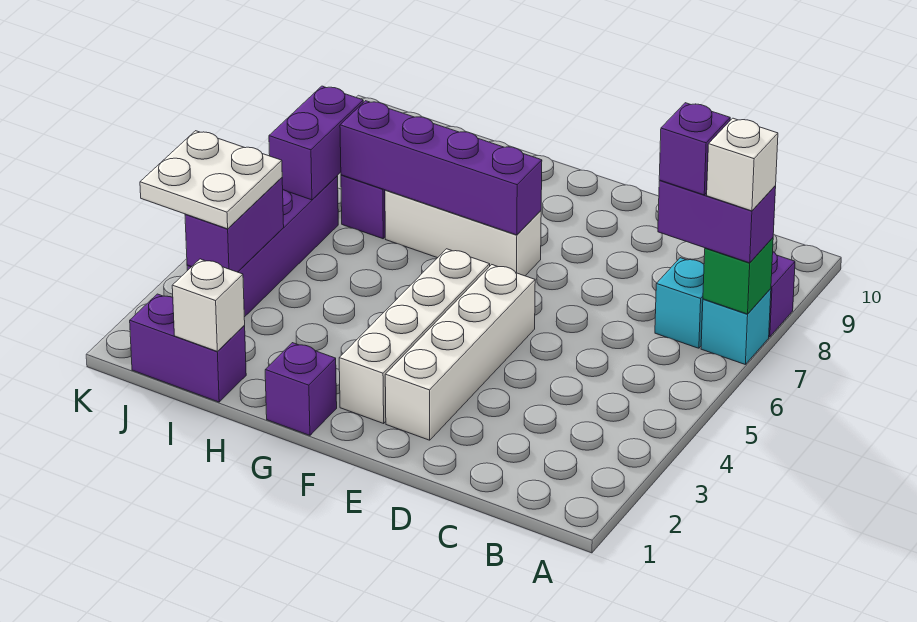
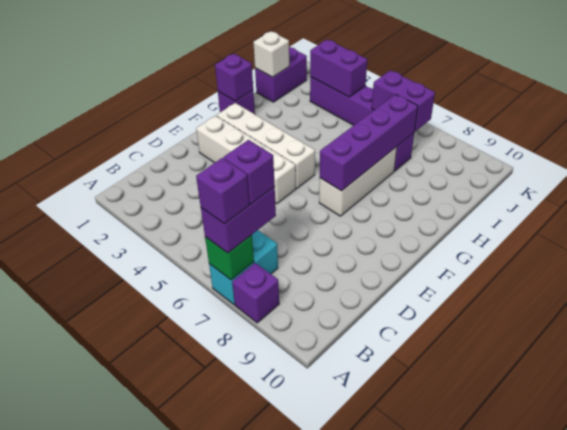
white 1x1 brick [707,118,778,211] -> purple 1x1 brick [196,158,249,224]
none -> purple 1x1 brick [215,54,253,101]
white 2x2 plate [140,131,282,229] -> none

